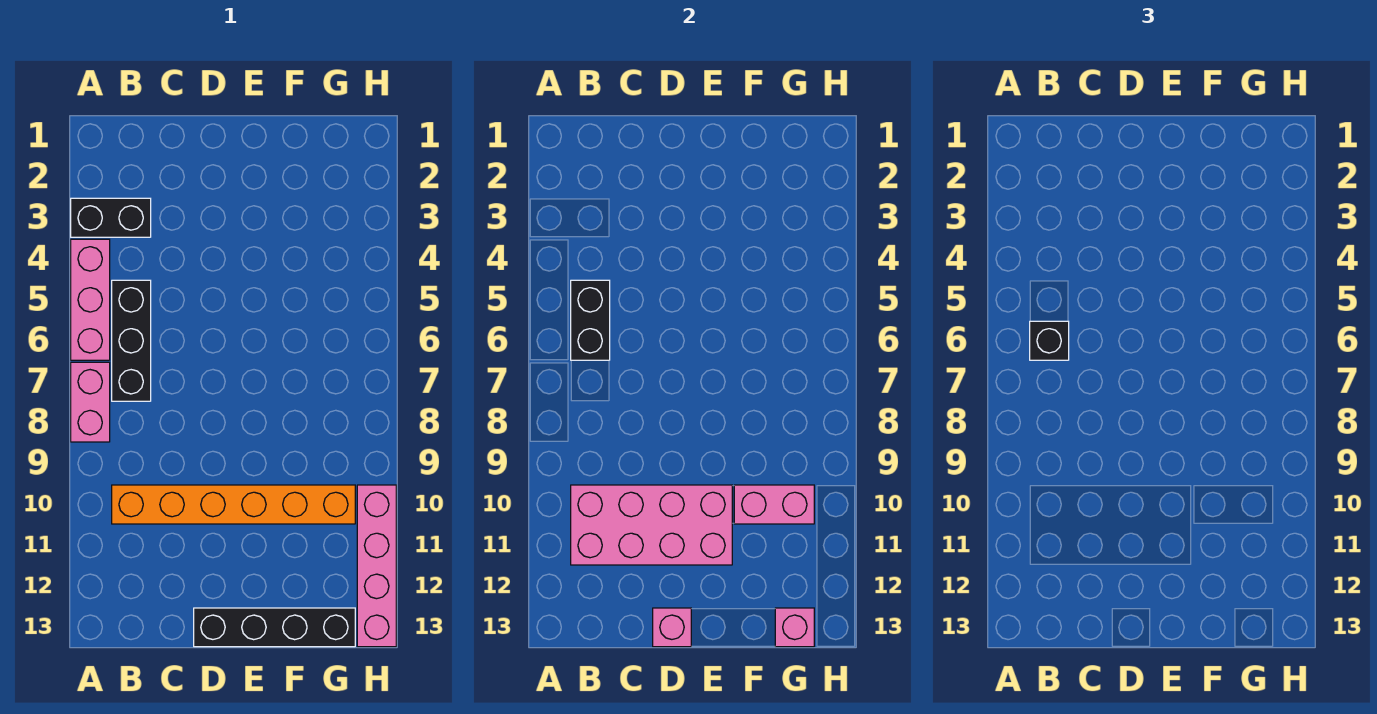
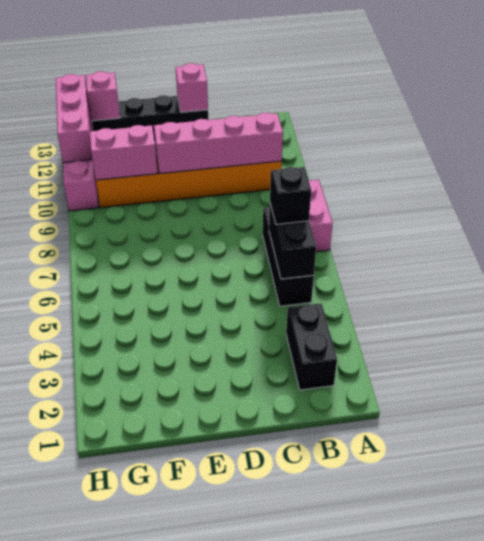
black 1x2 brick [71,198,151,237] -> black 1x2 brick turned to [286,303,337,390]
pink 1x3 brick [71,239,110,360] -> pink 1x3 brick moved to [56,74,92,163]
pink 2x4 brick [571,485,732,565] -> pink 1x4 brick [154,113,283,174]

